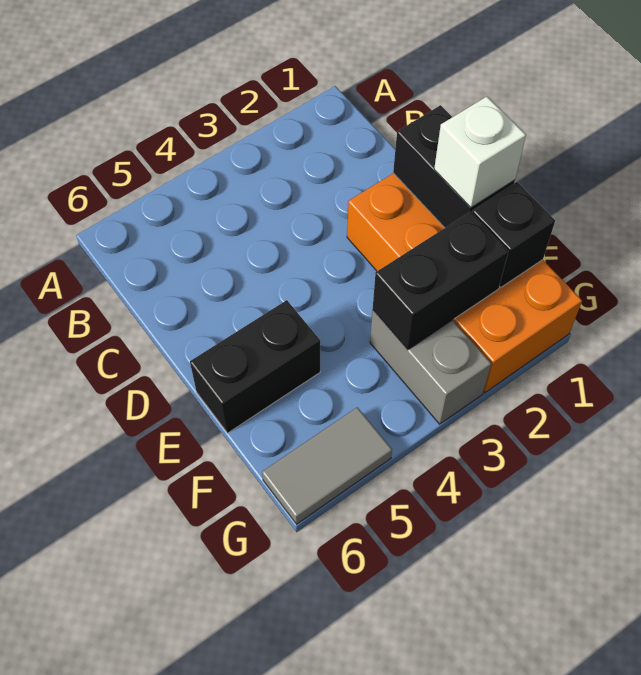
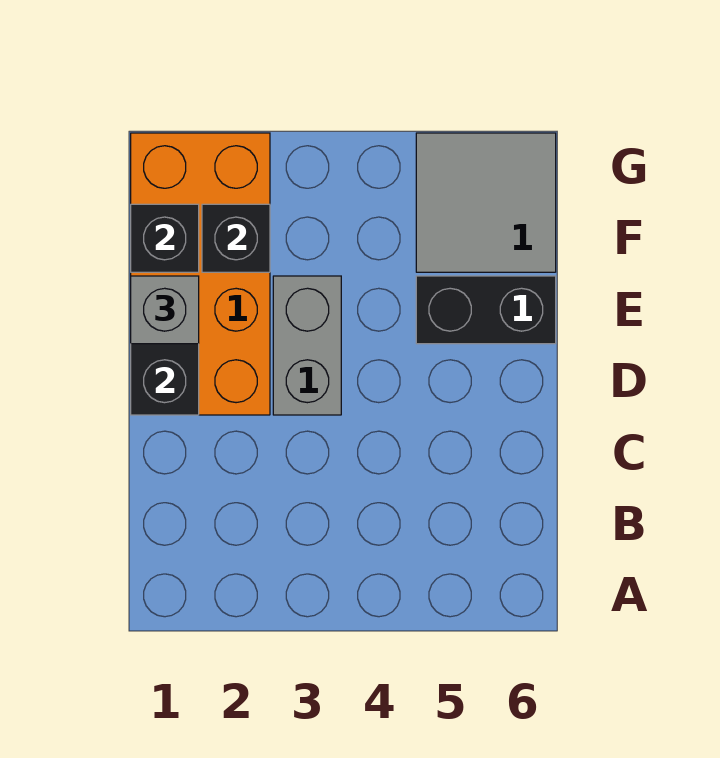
white 1x1 brick [434,97,526,208] -> grey 1x1 brick [131,276,199,344]
black 1x2 brick [373,212,508,350] -> black 1x1 brick [202,204,270,272]
grey 1x2 brick [370,310,491,424] -> grey 1x2 brick moved to [273,276,341,415]
grey 1x2 tile [262,407,392,524] -> grey 2x2 tile [416,133,556,272]

